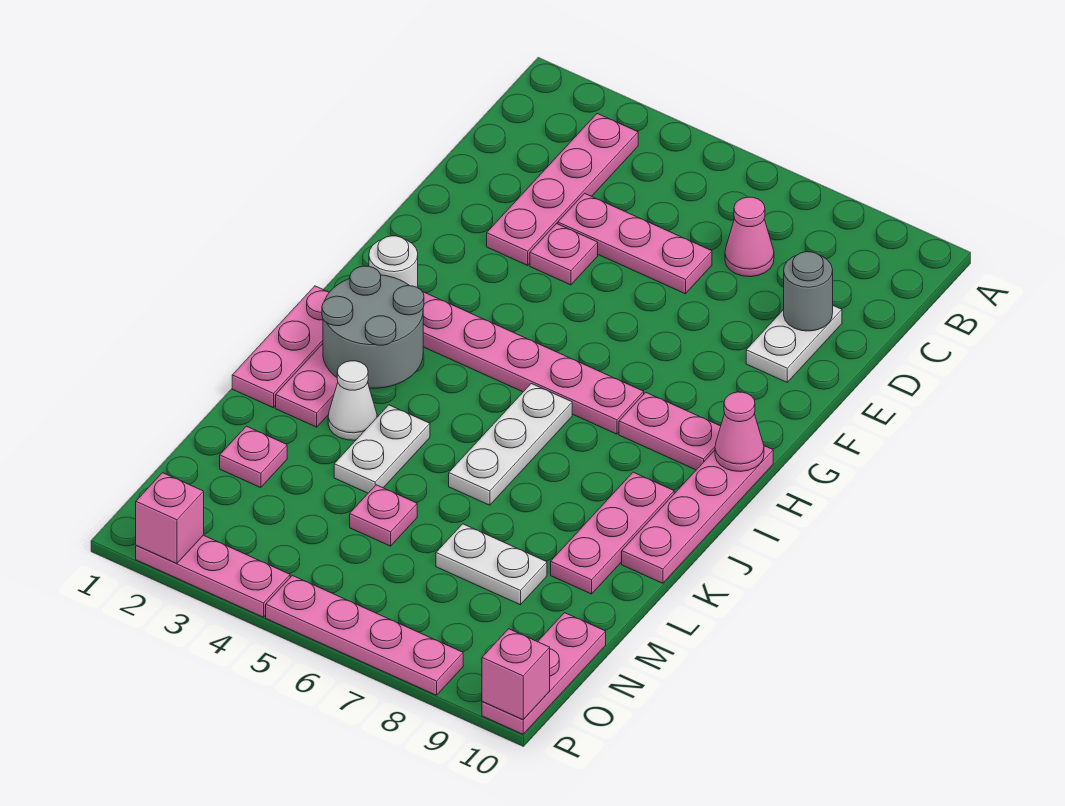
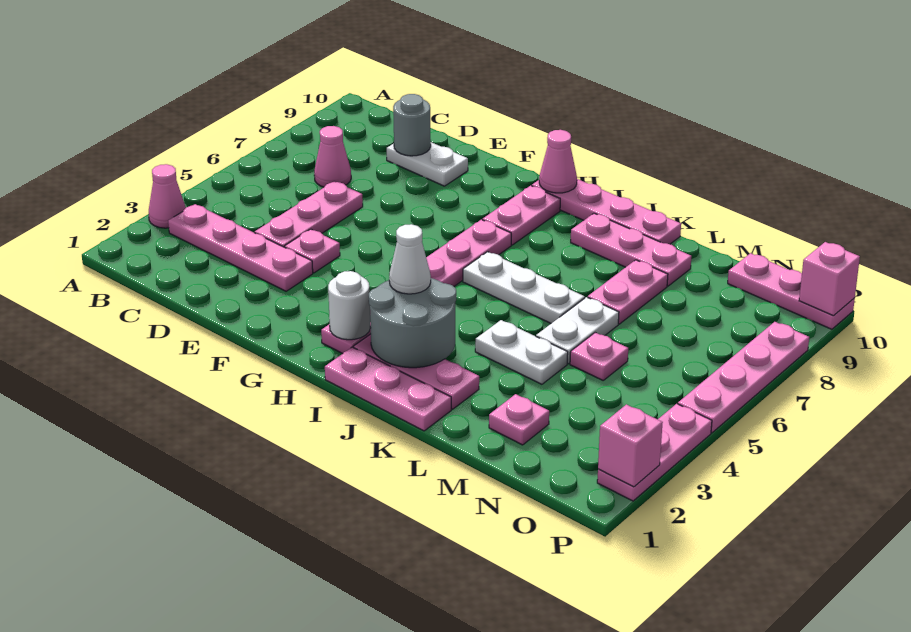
none -> pink 1x1 cone [149,164,186,228]
white 1x1 cone [328,361,377,440] -> white 1x1 cone moved to [389,224,431,294]
none -> pink 1x2 plate [588,260,668,324]
white 1x2 plate [436,524,547,605] -> white 1x2 plate moved to [536,297,619,364]

